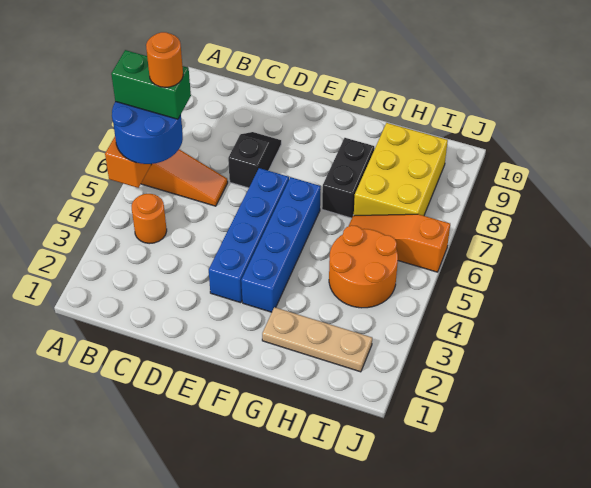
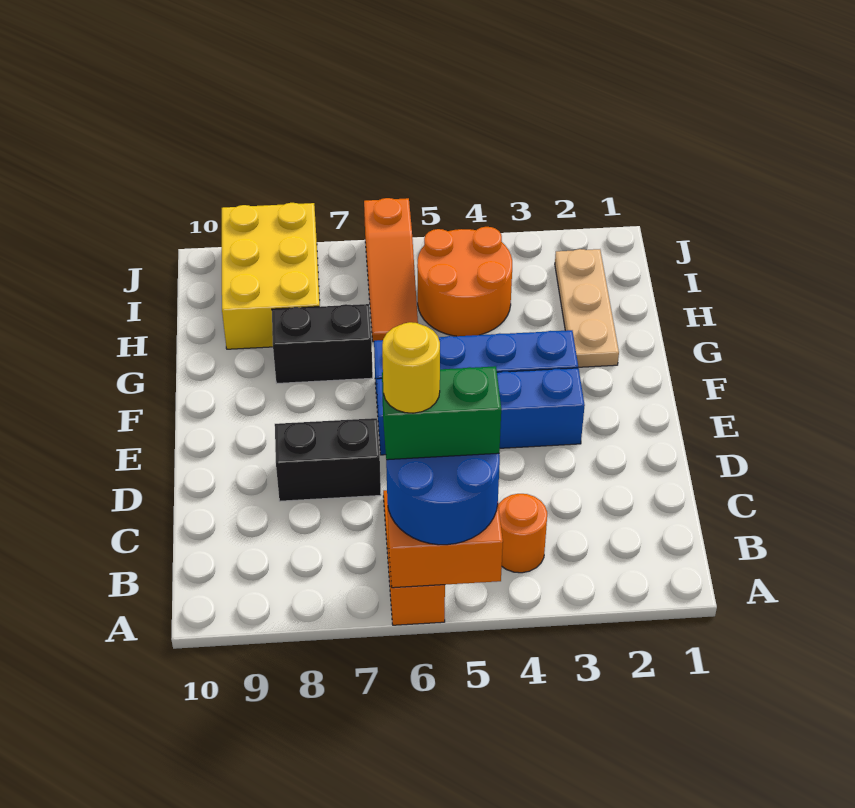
green 1x2 brick [111,50,191,119] -> green 1x2 brick turned to [382,366,501,460]
orange 1x1 round brick [146,32,183,87] -> yellow 1x1 round brick [382,322,440,413]
black 1x2 slope [228,132,281,188] -> black 1x2 brick [275,418,381,501]
yellow 2x3 brick [354,123,448,216] -> yellow 2x3 brick turned to [222,203,320,349]

